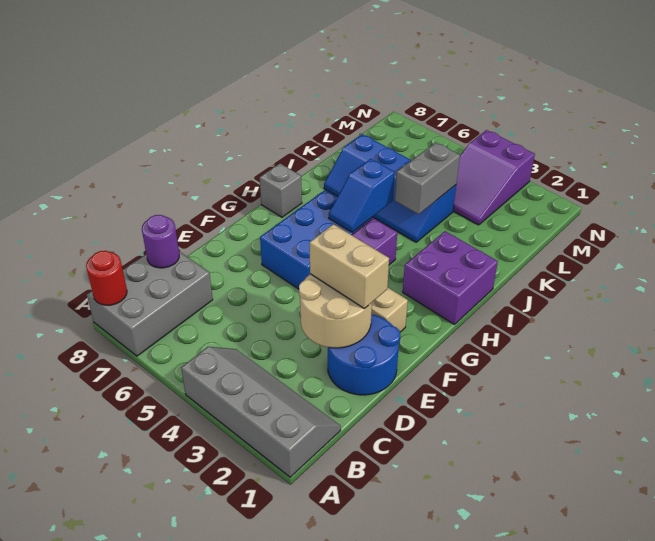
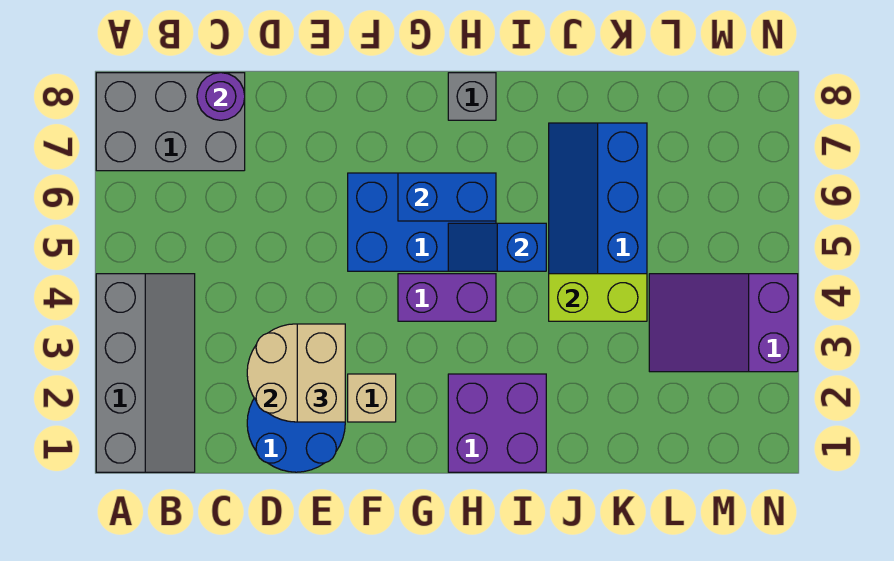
red 1x1 round brick [86,251,127,305] -> none
none -> blue 1x2 brick [398,173,496,221]
grey 1x2 brick [395,142,460,214] -> lime 1x2 brick [549,274,647,321]

